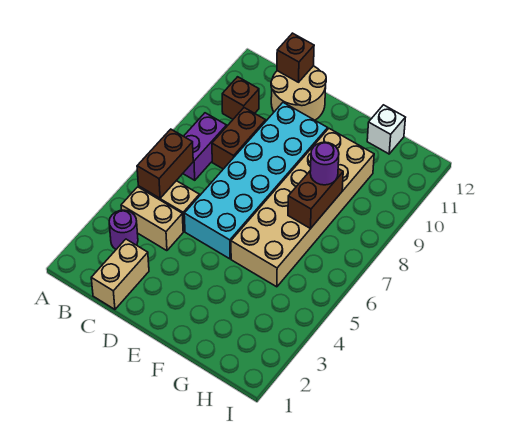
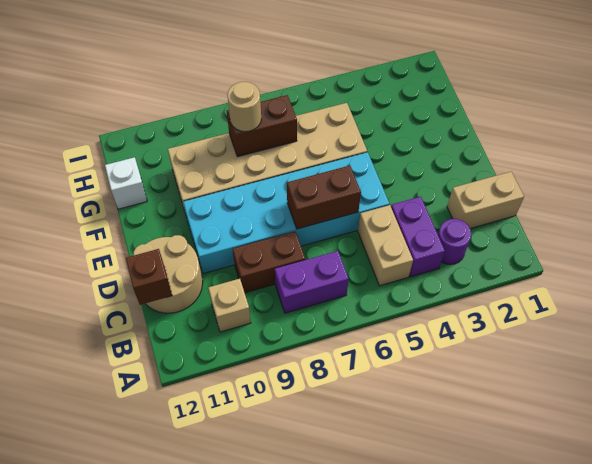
tan 1x2 brick [121,187,183,251] -> purple 1x2 brick [391,197,445,277]
brown 1x2 brick [137,129,193,198] -> brown 1x2 brick moved to [287,165,361,229]
brown 1x1 brick [222,77,259,119] -> tan 1x1 brick [208,279,251,332]
purple 1x1 round brick [310,142,339,185] -> tan 1x1 round brick [227,82,261,132]

